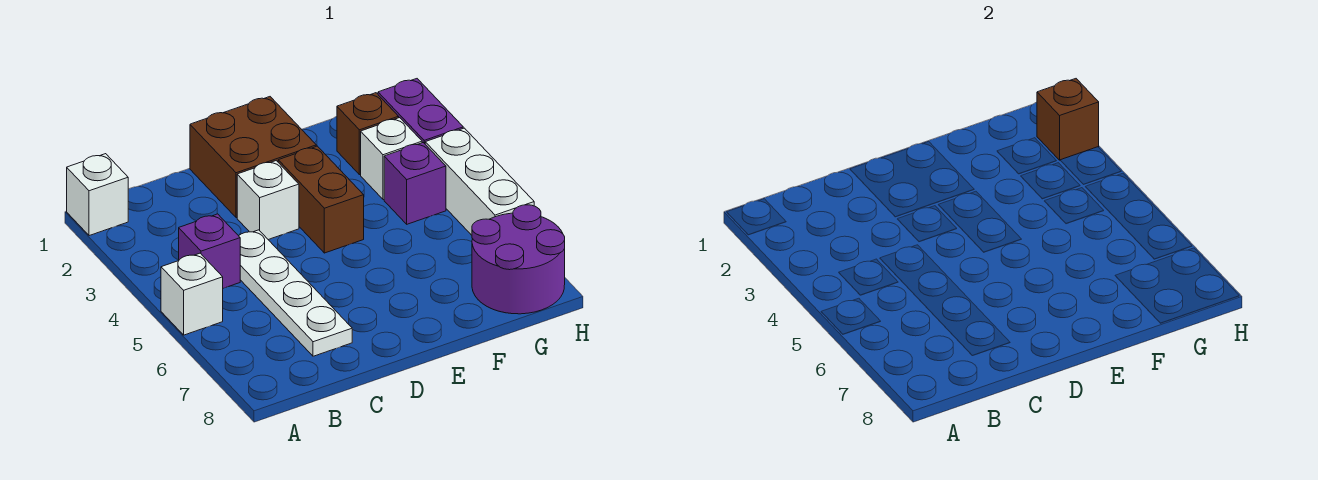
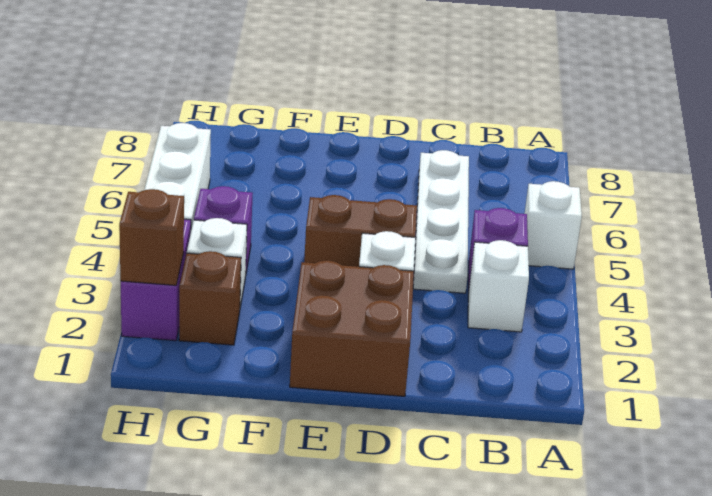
white 1x1 brick [67,154,128,236] -> white 1x1 brick moved to [468,240,529,332]
brown 1x2 brick [278,146,364,253] -> brown 1x2 brick turned to [304,195,417,267]
purple 2x2 round brick [472,205,565,314] -> none

